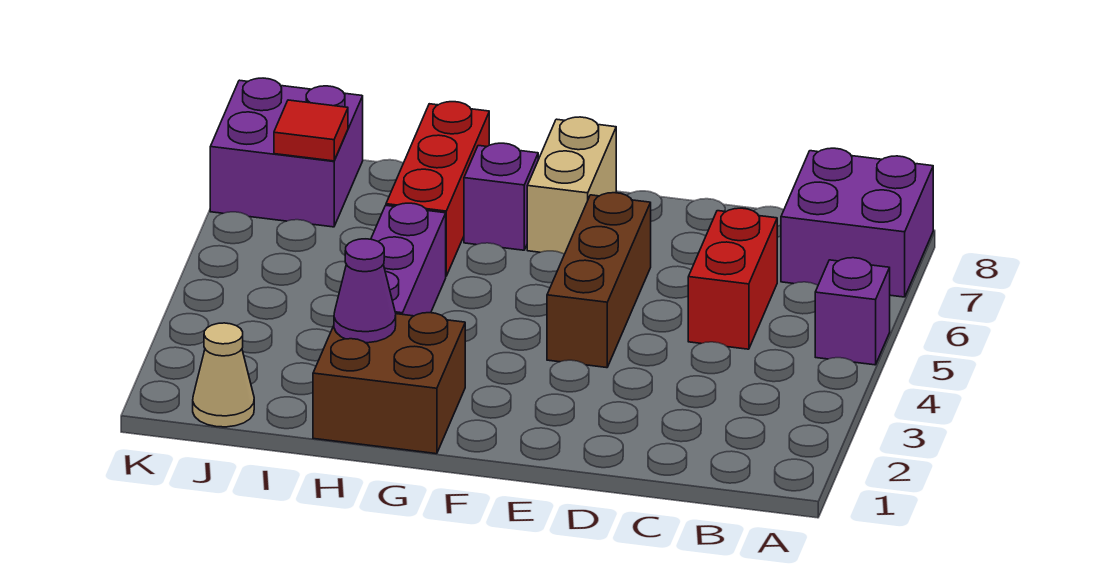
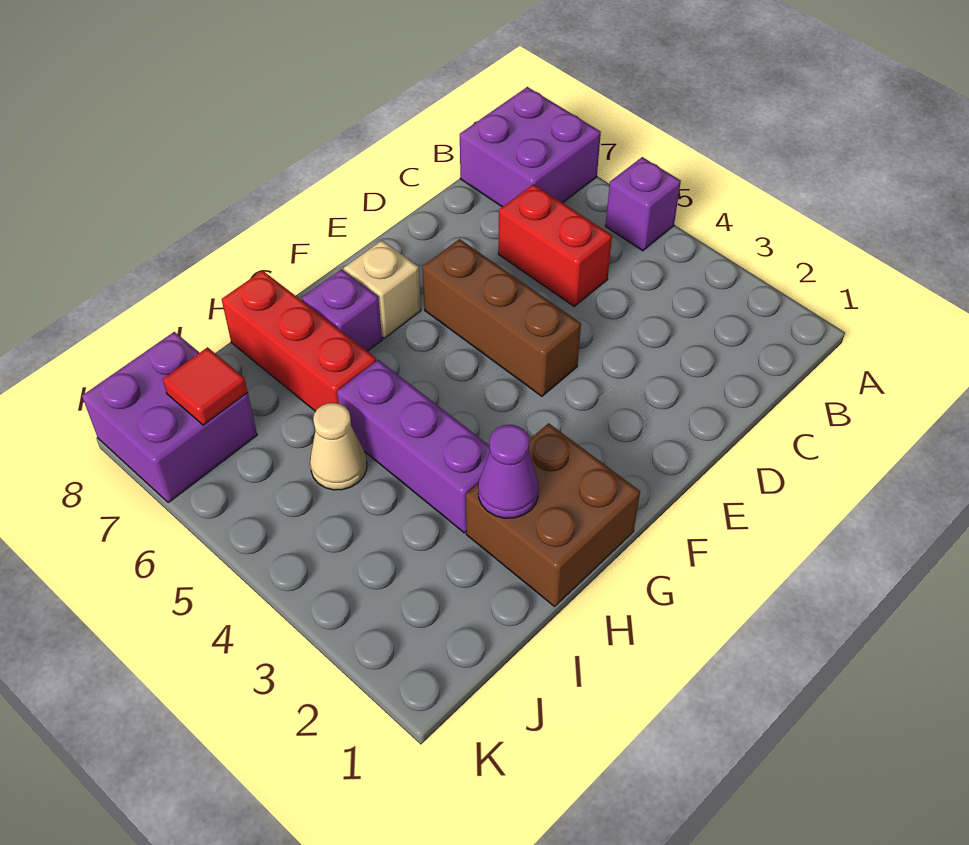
tan 1x2 brick [527,117,616,254] -> tan 1x1 brick [344,241,421,338]
tan 1x1 cone [193,323,254,427] -> tan 1x1 cone moved to [310,403,367,490]

